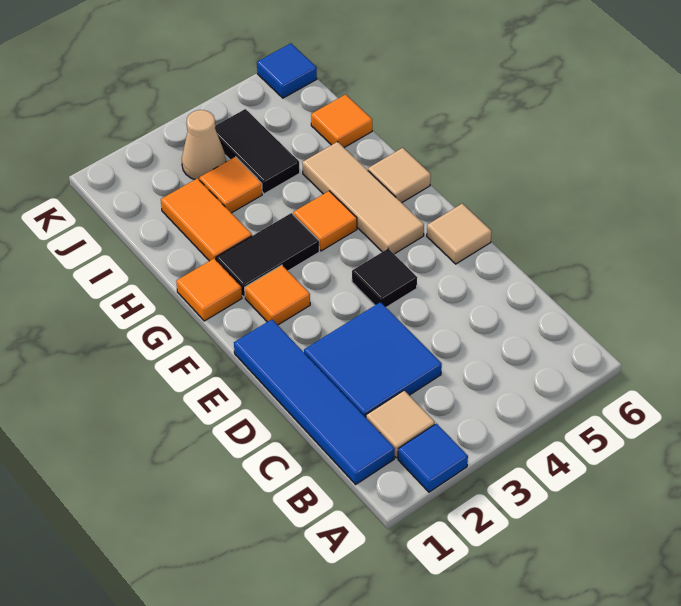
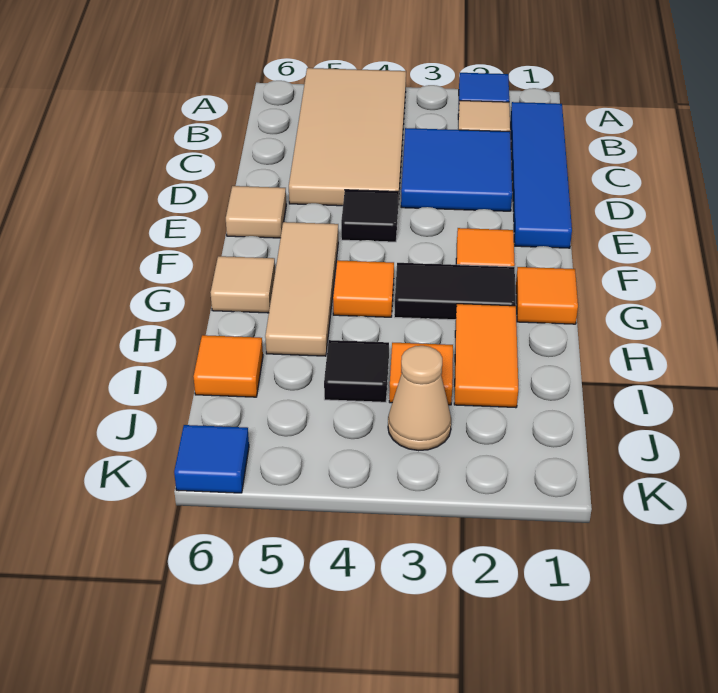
none -> tan 2x4 tile [289,68,406,206]
black 1x2 tile [215,109,300,194] -> black 1x1 tile [324,340,389,402]

